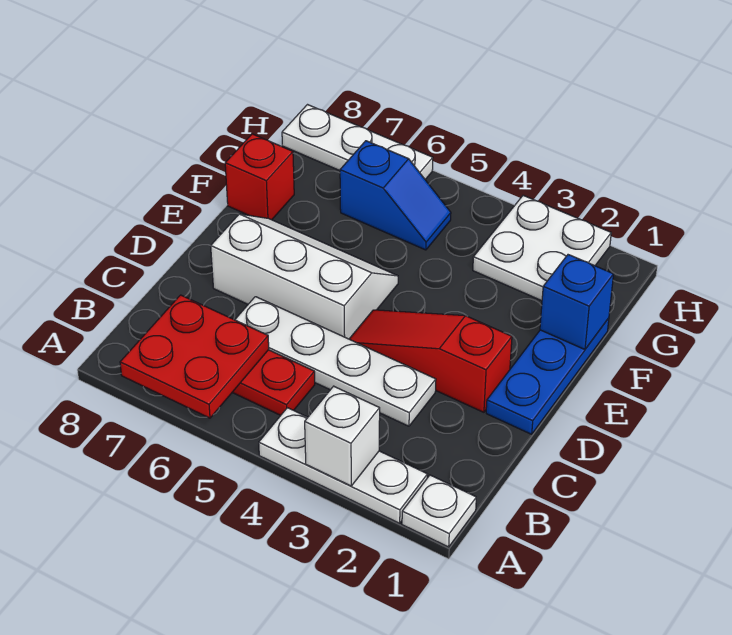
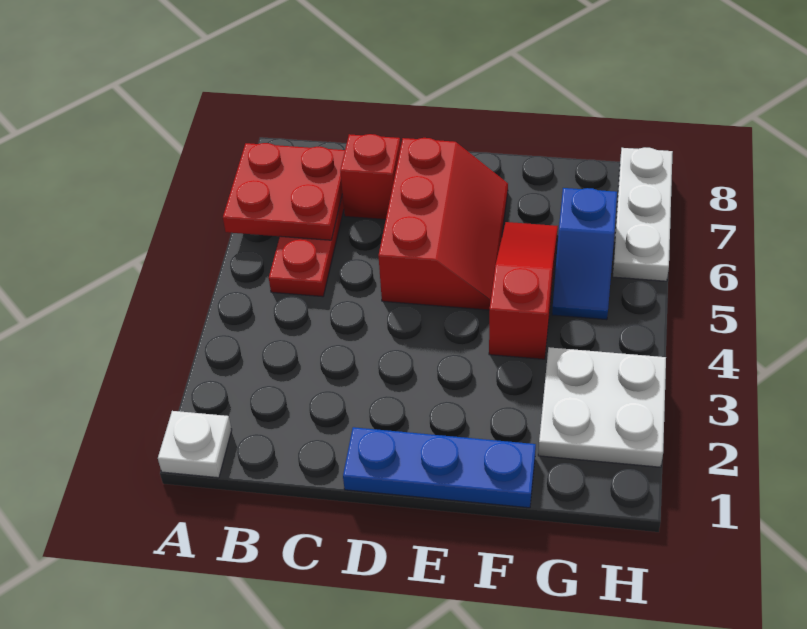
white 1x3 plate [259,408,427,523] -> none
white 1x1 brick [305,386,380,486] -> none
white 1x4 plate [235,297,436,426] -> none
red 1x3 slope [350,310,512,412] -> red 1x3 slope moved to [489,222,558,359]
white 2x3 slope [211,214,398,339] -> red 2x3 slope [379,138,508,310]
blue 1x1 brick [540,255,614,349] -> none
red 1x1 brick [225,134,294,220] -> red 1x1 brick moved to [340,134,401,220]

